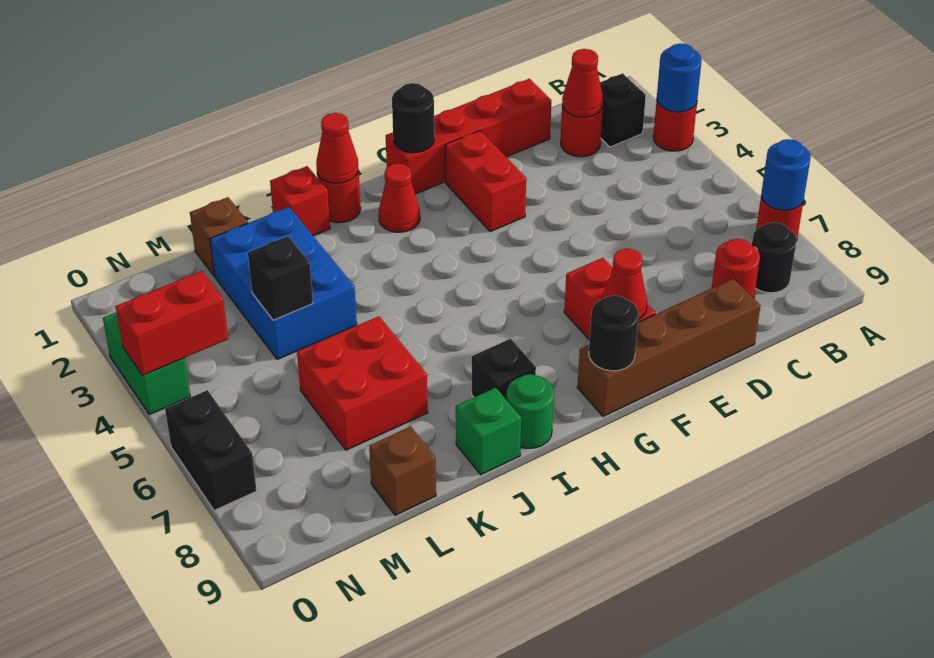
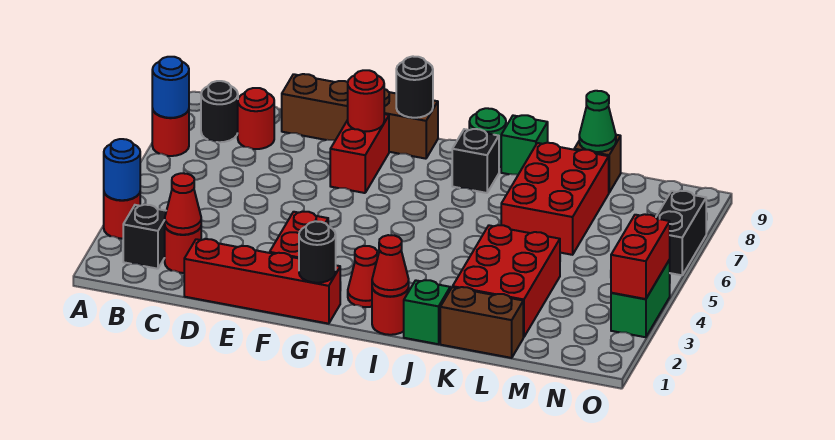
red 1x1 cone [602,249,647,319] -> red 1x1 round brick [348,70,384,132]
red 1x1 brick [270,166,330,236] -> green 1x1 brick [404,280,450,344]
blue 2x3 brick [210,207,357,360] -> red 2x3 brick [453,225,560,337]
red 2x2 brick [297,316,428,450] -> red 2x3 brick [501,143,609,255]
brown 1x1 brick [190,197,248,276] -> brown 1x2 brick [440,287,523,358]
black 1x1 brick [248,236,313,320] -> none
none -> green 1x1 cone [579,91,616,152]
red 1x2 brick [115,271,228,376] -> red 1x2 brick turned to [611,214,670,299]

